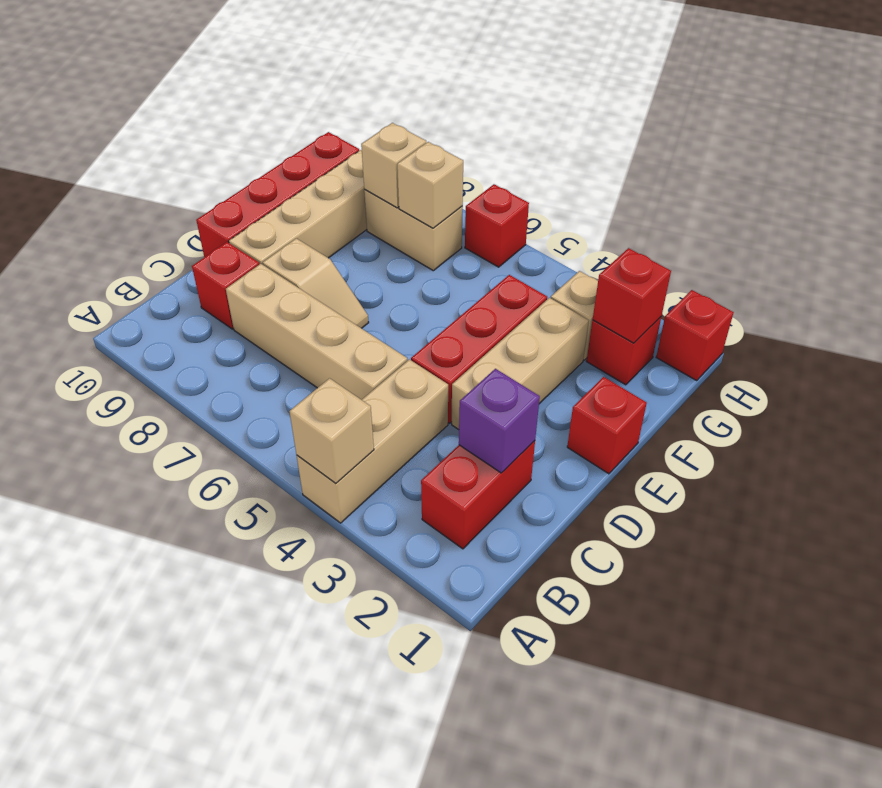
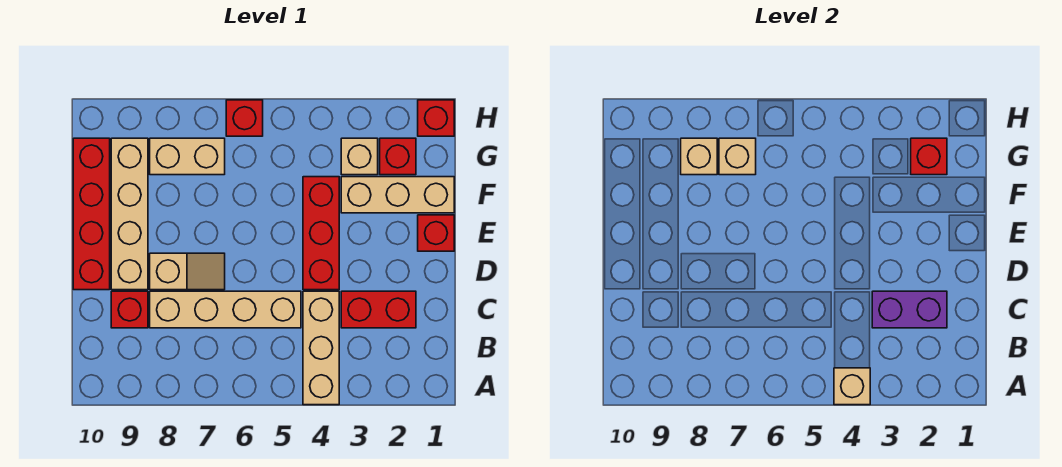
red 1x2 brick [421,441,535,549] -> red 1x2 brick turned to [341,291,416,328]
purple 1x1 brick [459,369,540,473] -> purple 1x2 brick [872,291,947,328]
tan 1x3 brick [452,298,589,430] -> tan 1x3 brick turned to [341,177,454,213]

